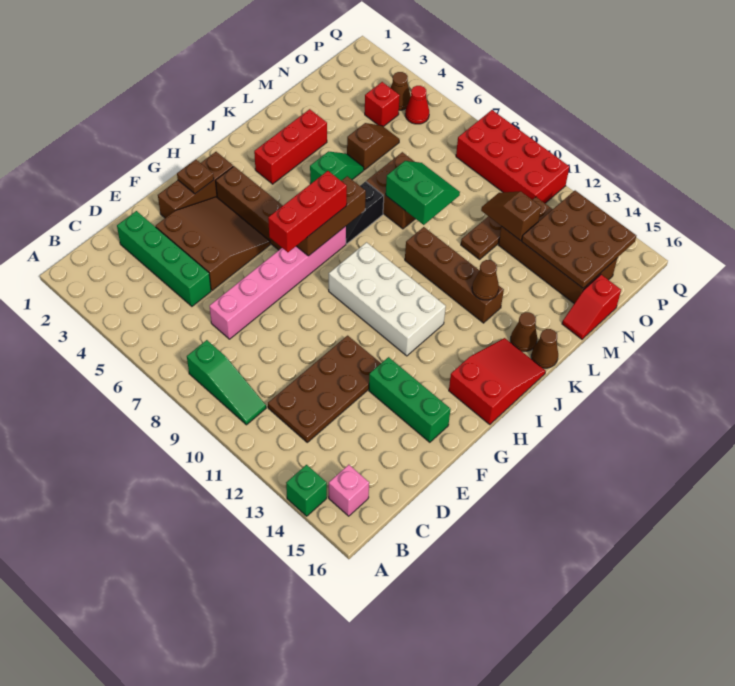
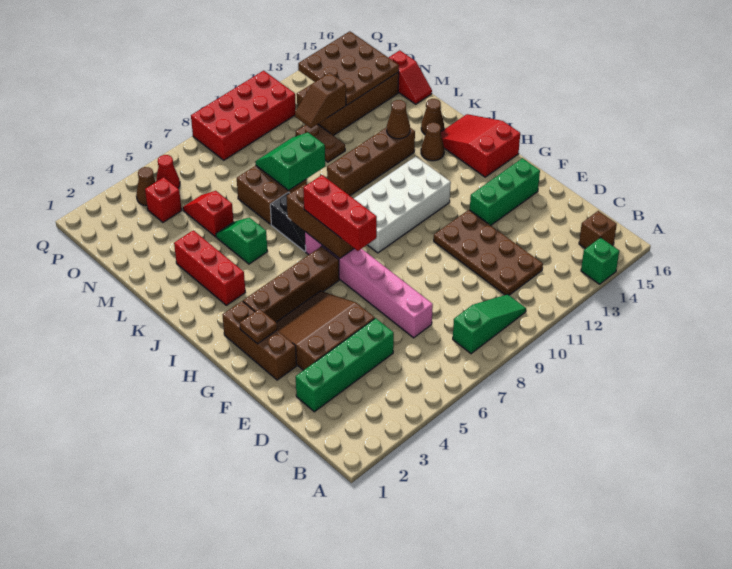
pink 1x1 brick [329,465,369,516] -> brown 1x1 brick [579,211,617,249]
brown 1x1 cone [531,329,558,368] -> brown 1x1 cone moved to [421,123,444,161]
brown 1x2 slope [347,123,400,170] -> red 1x2 slope [183,191,234,237]

